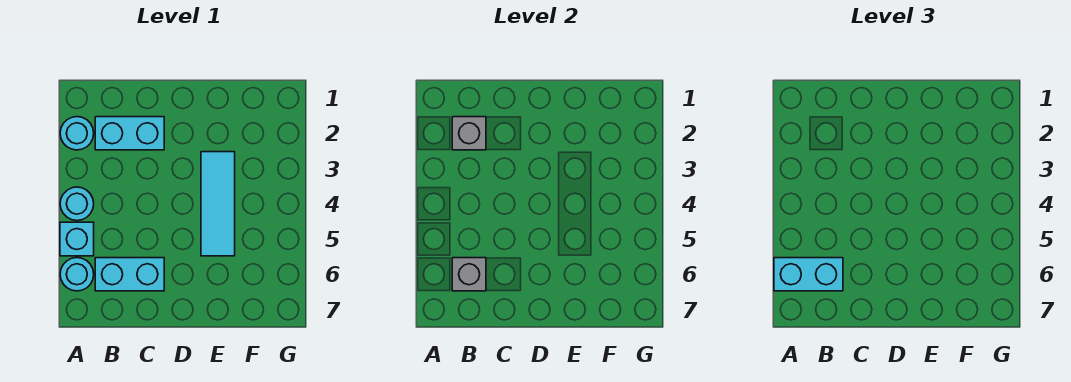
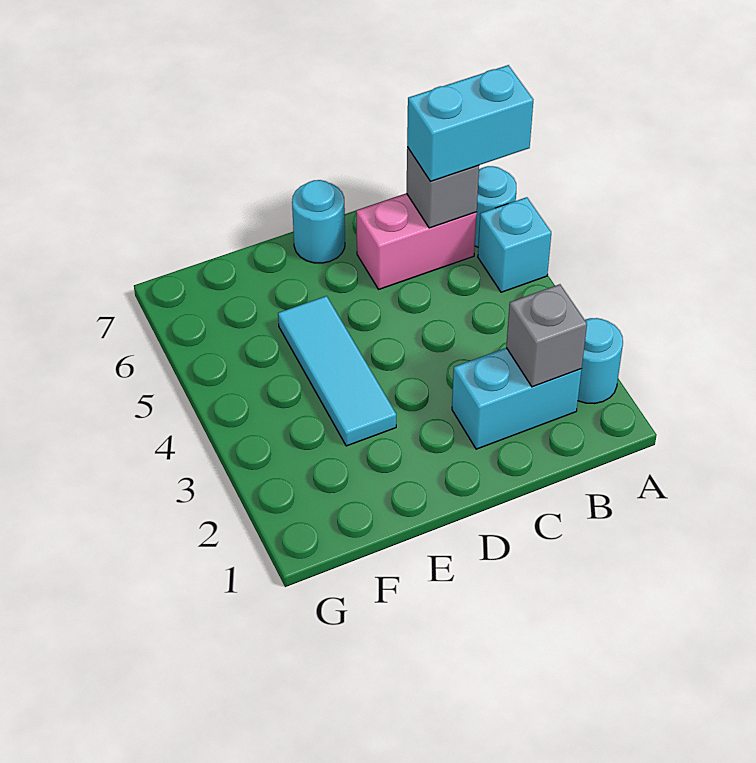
cyan 1x1 round brick [60,187,94,221] -> cyan 1x1 round brick moved to [292,180,345,263]
cyan 1x2 brick [95,258,164,291] -> pink 1x2 brick [356,193,477,289]

